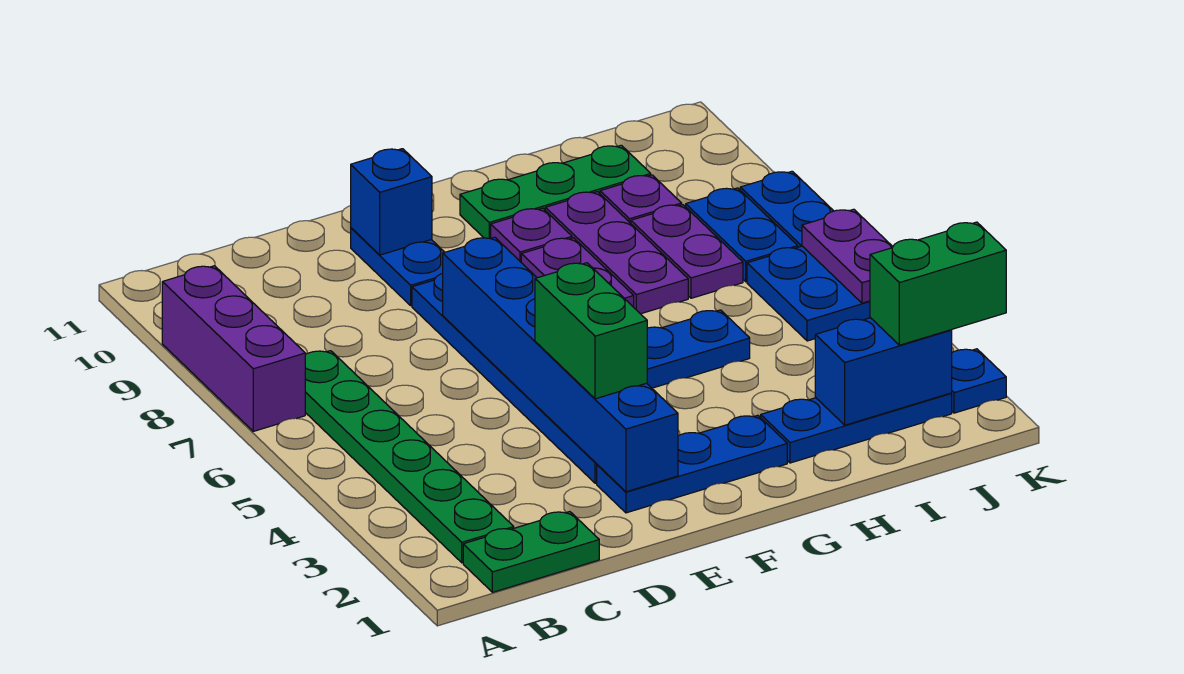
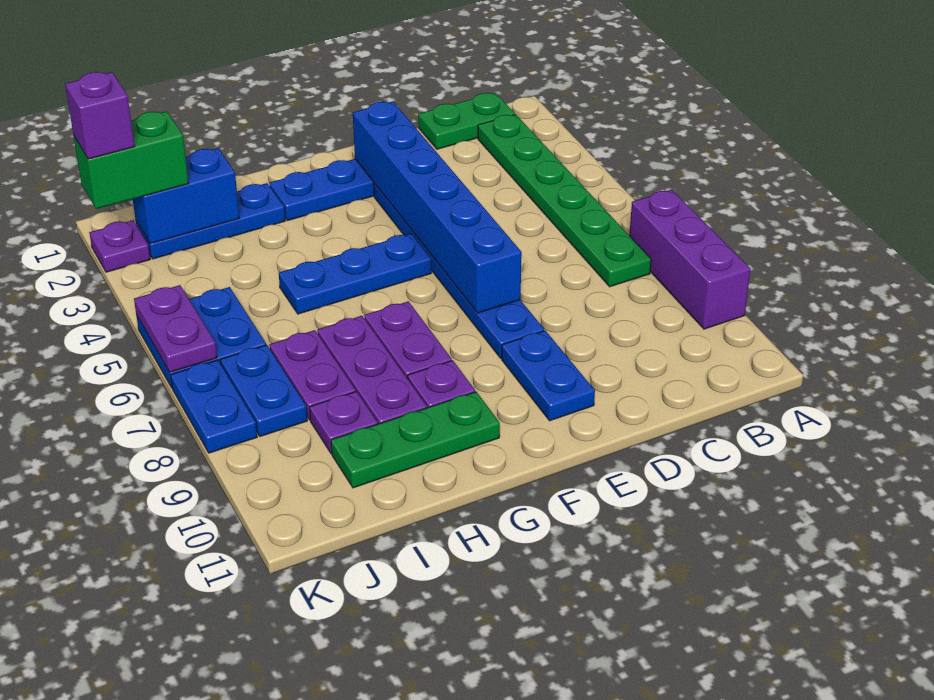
green 1x2 brick [535,263,647,399] -> none
blue 1x1 brick [351,149,432,255] -> none
blue 1x1 plate [951,349,1006,413] -> purple 1x1 plate [89,220,150,272]
none -> purple 1x1 brick [65,72,135,159]

